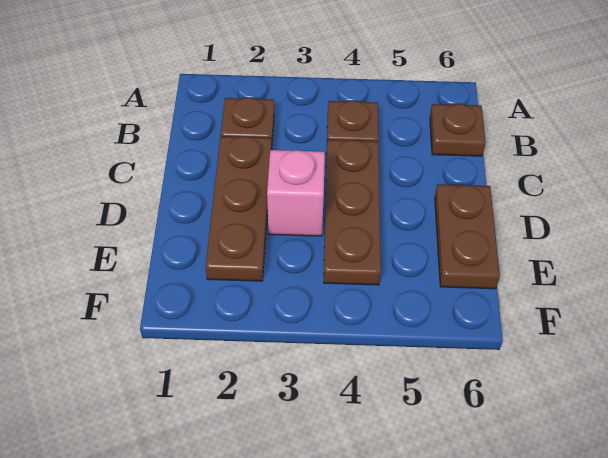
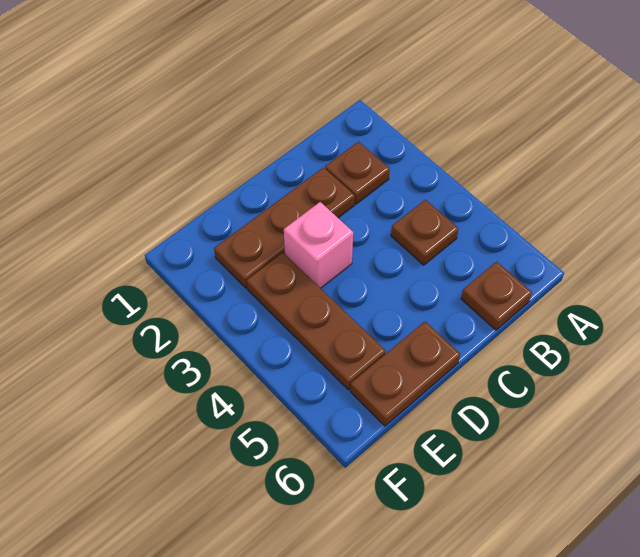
brown 1x3 plate [324,140,381,285] -> brown 1x3 plate turned to [246,253,386,390]

